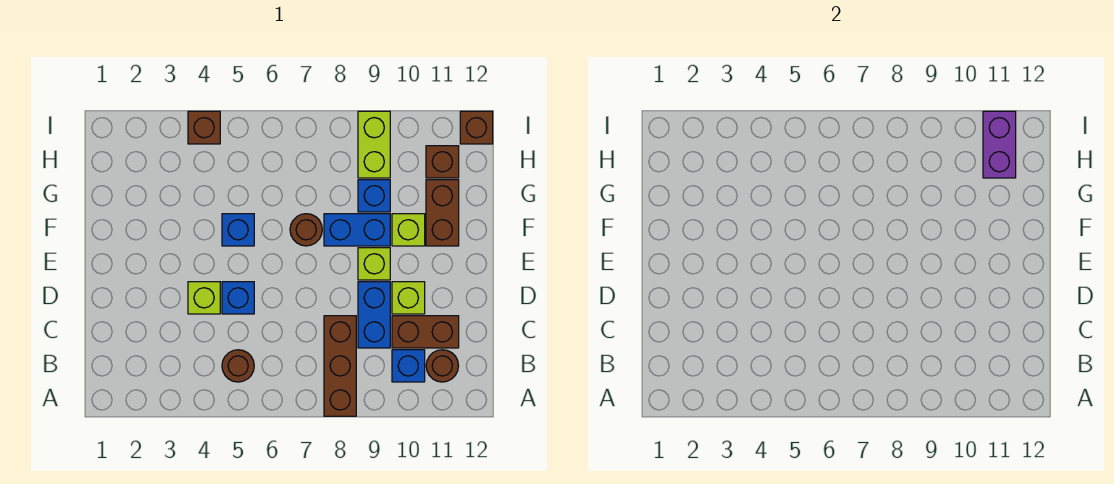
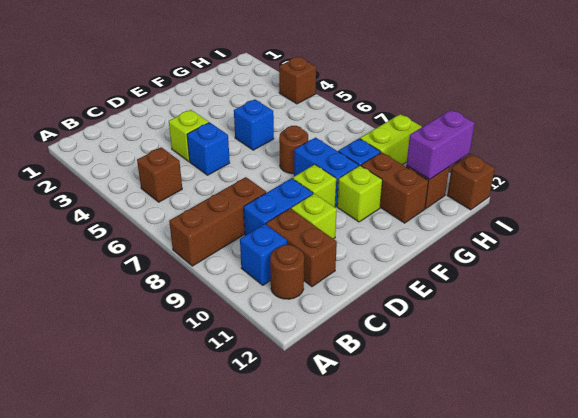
brown 1x1 round brick [222,350,254,382] -> brown 1x1 brick [137,147,182,202]
brown 1x2 brick [426,180,459,246] -> brown 1x2 brick turned to [361,152,428,223]

